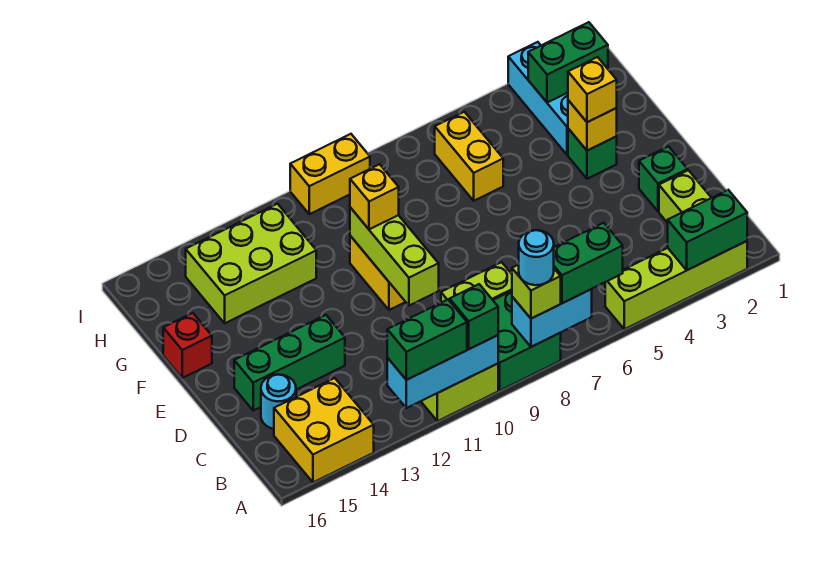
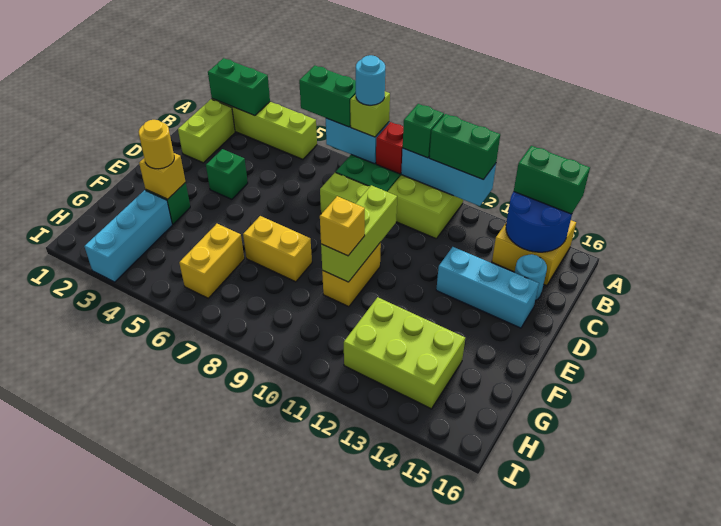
none -> blue 2x2 round brick [506,192,572,252]
green 1x1 brick [639,146,688,211] -> green 1x1 brick moved to [206,149,248,199]
green 1x3 brick [234,315,345,410] -> cyan 1x3 brick [436,247,539,328]
yellow 1x1 brick [568,57,617,122] -> yellow 1x1 round brick [139,120,174,169]
red 1x1 brick [163,313,212,378] -> red 1x1 brick moved to [376,122,403,174]
green 1x2 brick [528,22,608,103] -> green 1x2 brick moved to [514,146,590,214]
yellow 1x2 brick [290,134,370,214] -> yellow 1x2 brick moved to [243,216,312,282]

